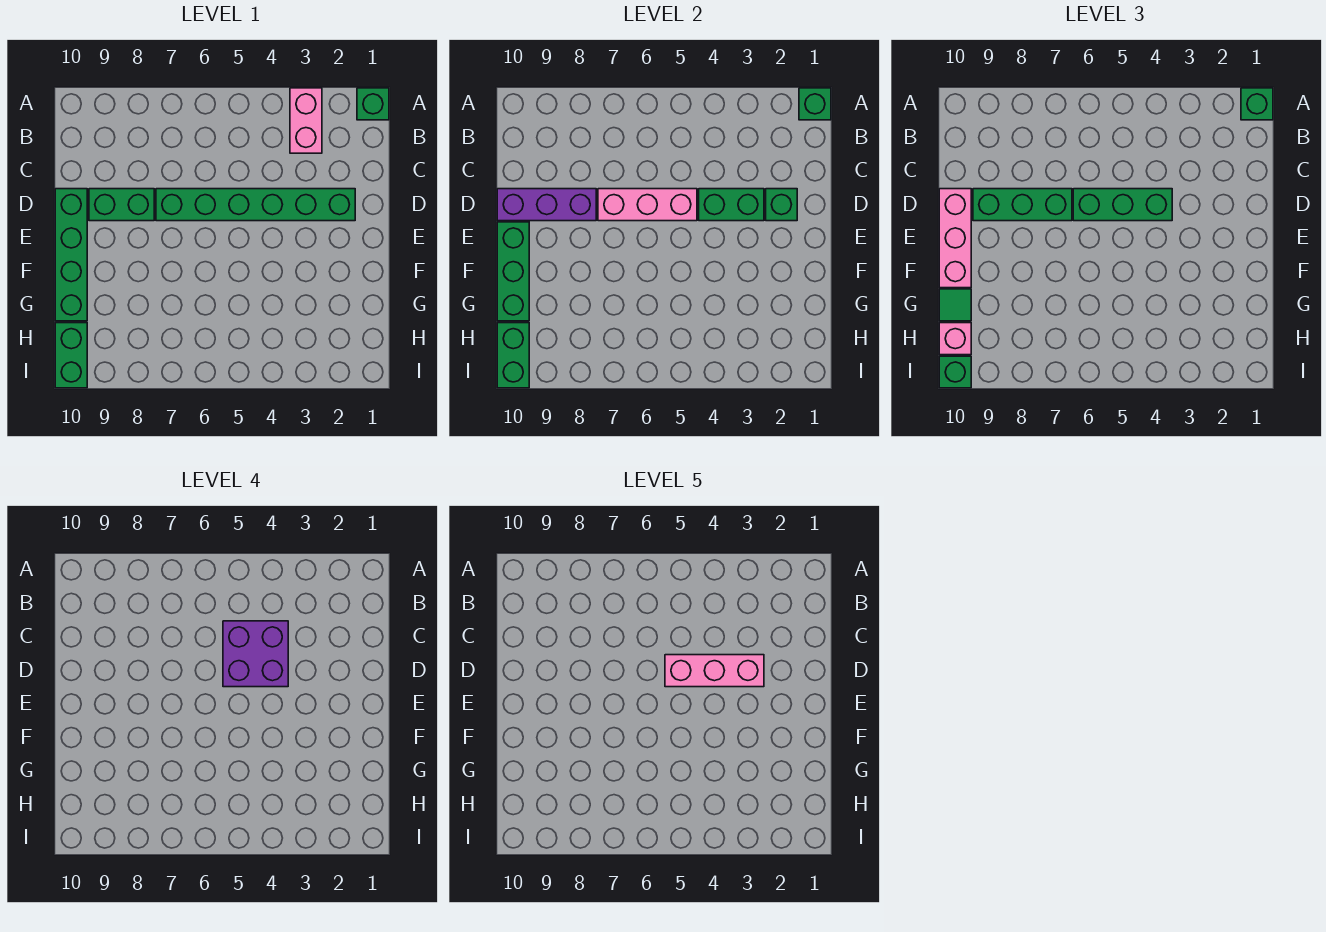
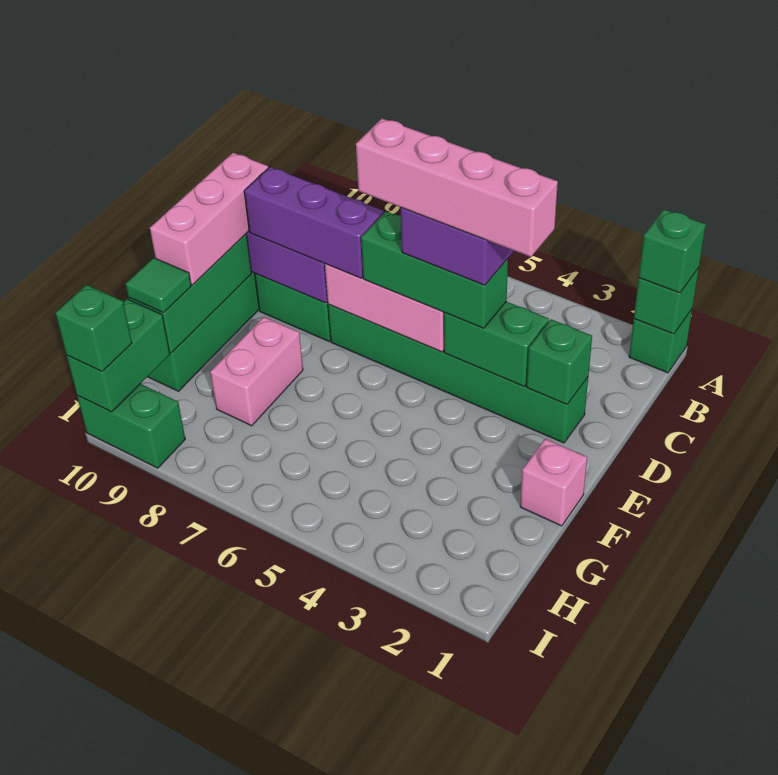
pink 1x2 brick [290,88,322,153] -> pink 1x2 brick moved to [210,317,303,426]
pink 1x3 brick [665,655,764,687] -> pink 1x4 brick [356,118,558,257]
green 1x3 brick [973,189,1072,221] -> purple 1x3 brick [244,167,384,278]
green 1x2 brick [55,323,87,388] -> green 1x2 brick turned to [77,384,185,468]
pink 1x1 brick [939,323,971,355] -> pink 1x1 brick moved to [520,439,587,526]

